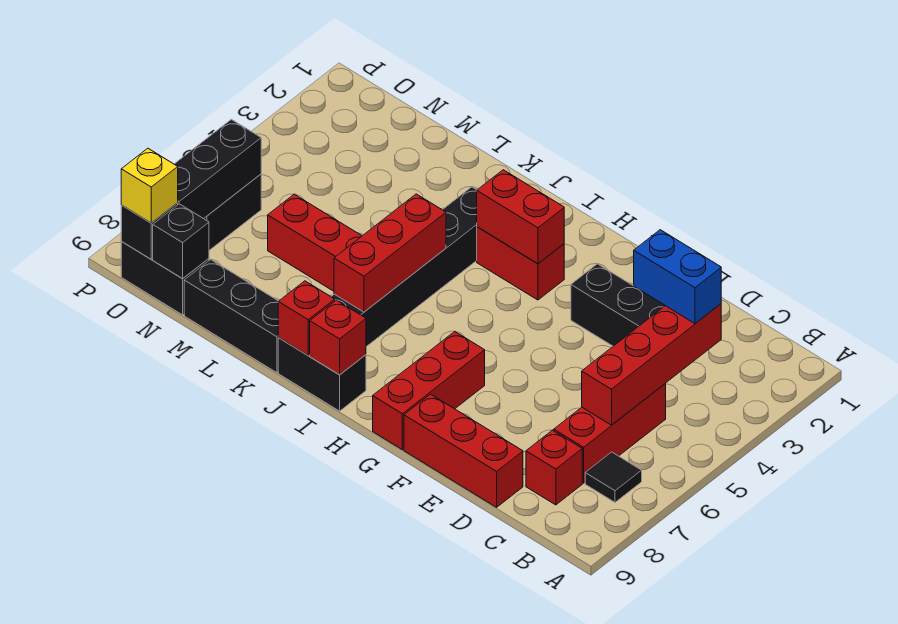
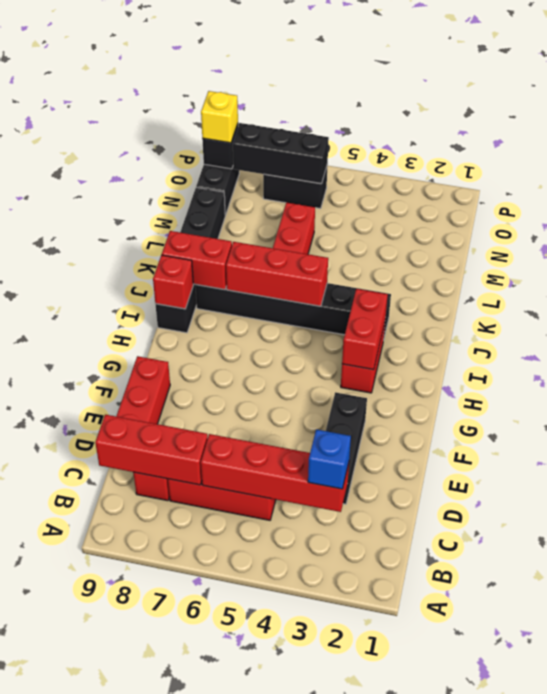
black 1x1 tile [585,452,642,502] -> none
blue 1x2 brick [634,230,721,324] -> blue 1x1 brick [308,429,351,489]
red 1x3 brick [373,331,485,450] -> red 1x3 brick moved to [95,415,208,485]
red 1x1 brick [278,281,335,355] -> red 1x2 brick [162,231,232,290]
black 1x1 brick [153,204,209,279] -> none

